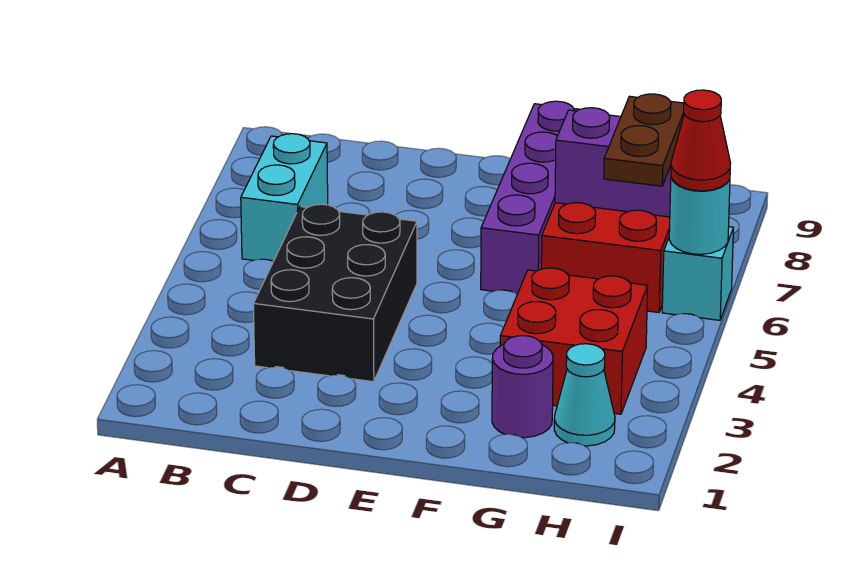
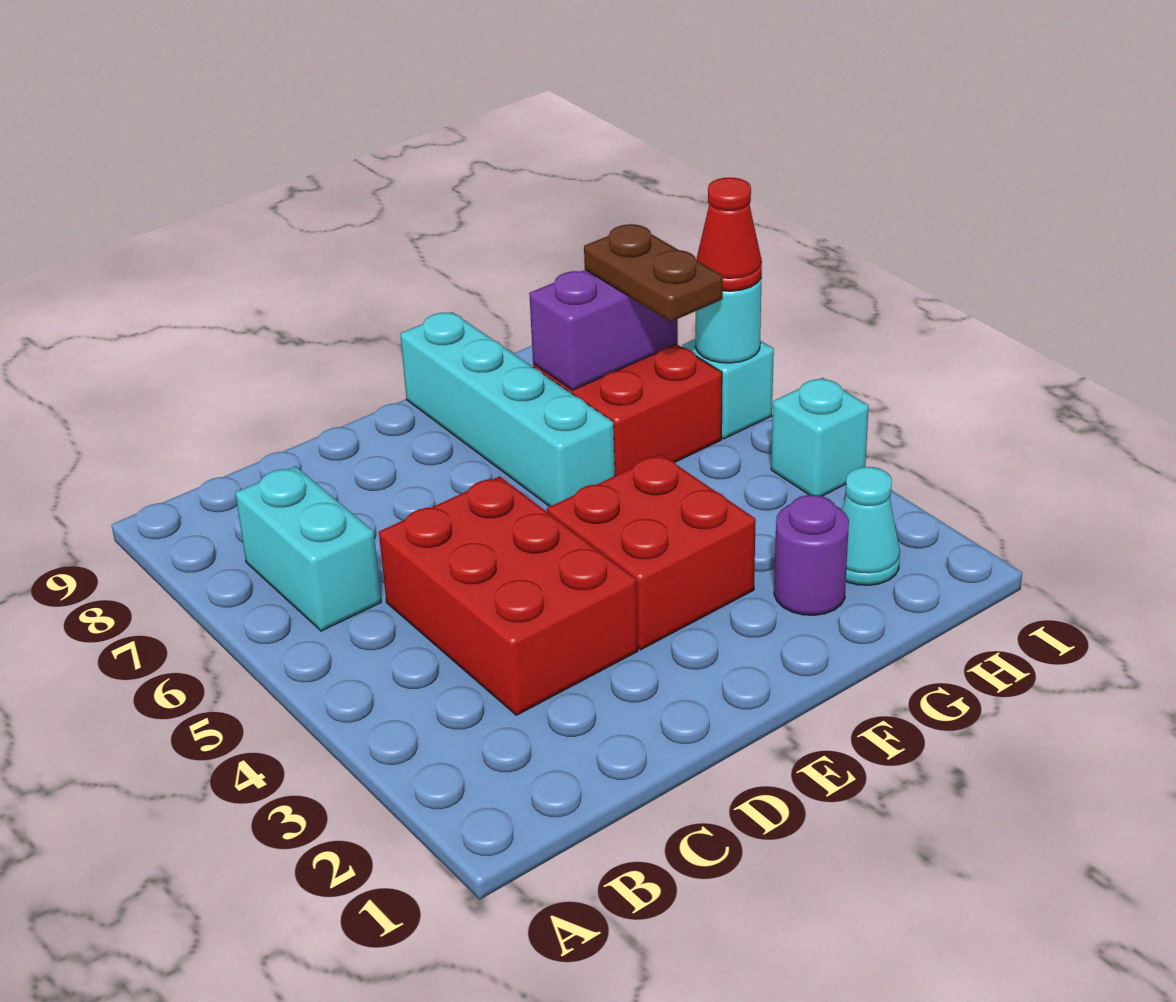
black 2x3 brick [253,204,417,382] -> red 2x3 brick [379,476,638,715]
purple 1x4 brick [481,101,580,294] -> cyan 1x4 brick [400,312,615,507]
red 2x2 brick [500,268,648,414] -> red 2x2 brick moved to [547,454,756,650]
none -> cyan 1x1 brick [771,378,869,496]

